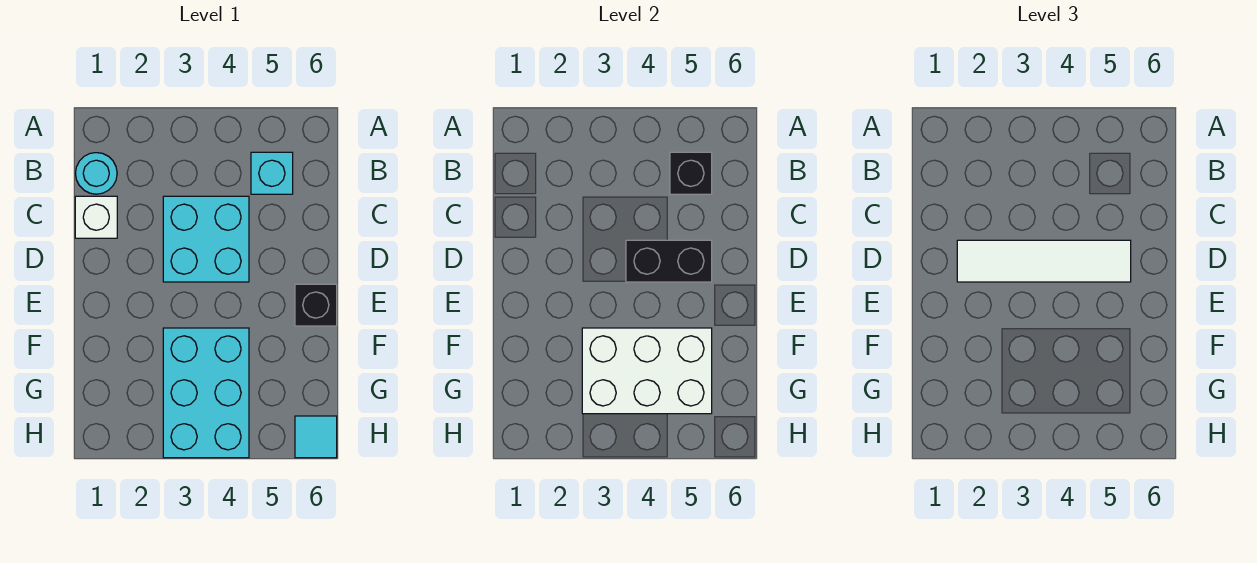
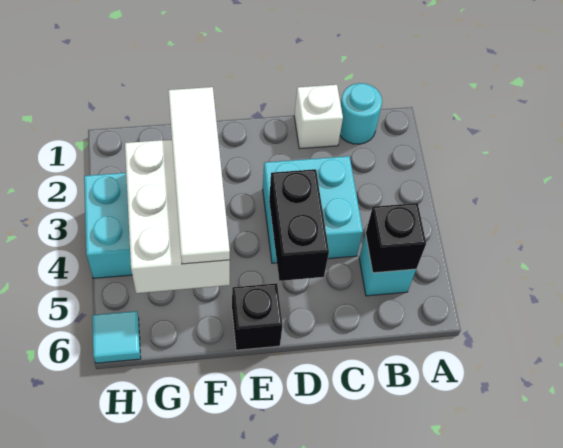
white 1x4 tile [957,240,1131,282] -> white 1x4 tile moved to [168,87,230,264]

